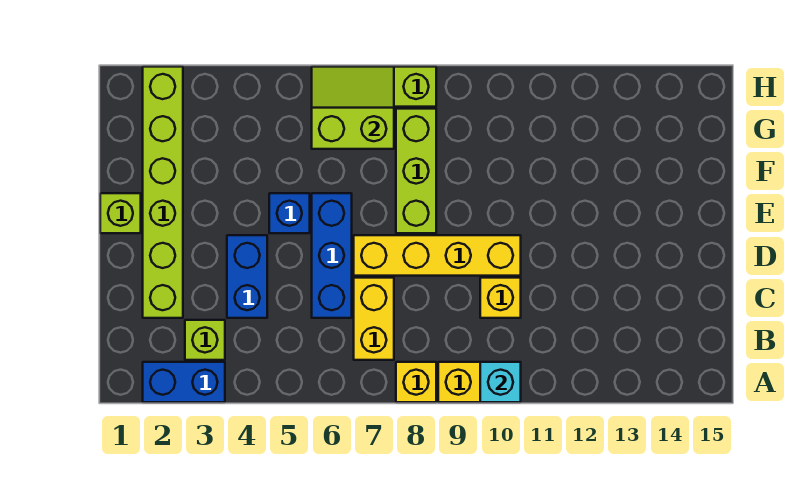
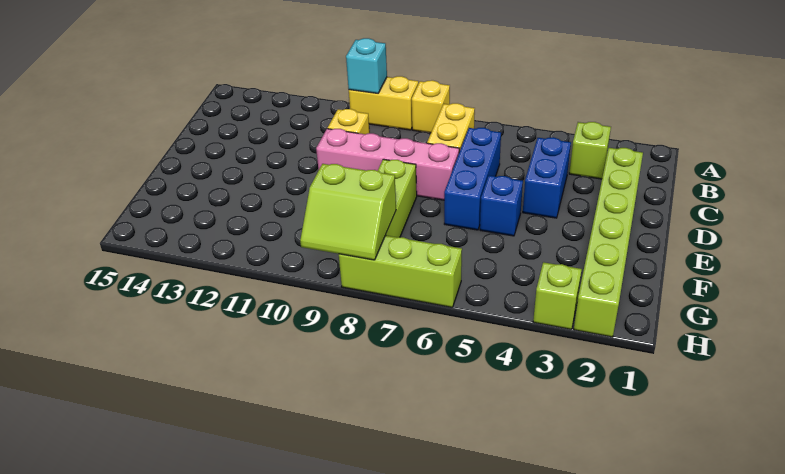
blue 1x2 brick [143,362,225,402] -> none
yellow 1x4 brick [354,235,521,276] -> pink 1x4 brick [316,129,459,200]
lime 1x1 brick [100,193,141,233] -> lime 1x1 brick moved to [533,262,582,329]
lime 2x2 slope [312,67,394,149] -> lime 2x2 slope moved to [300,164,396,260]

